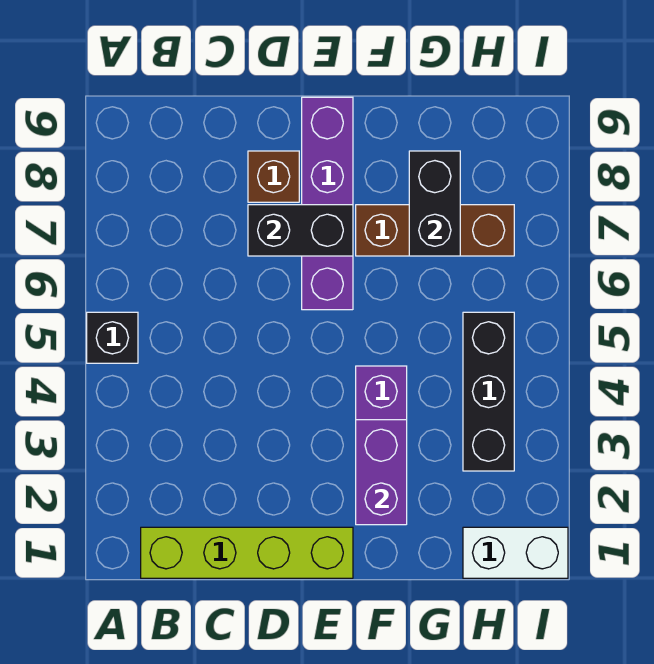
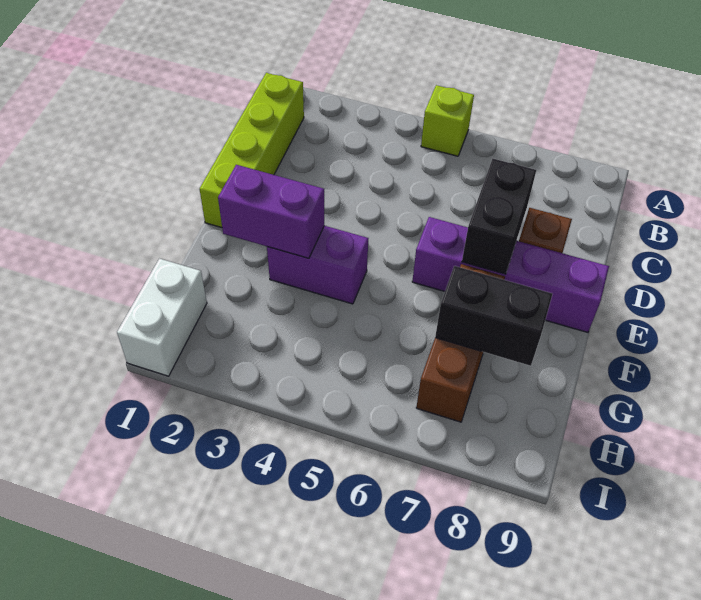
black 1x1 brick [87,312,138,363] -> lime 1x1 brick [421,85,474,156]
black 1x3 brick [463,312,514,471] -> none

